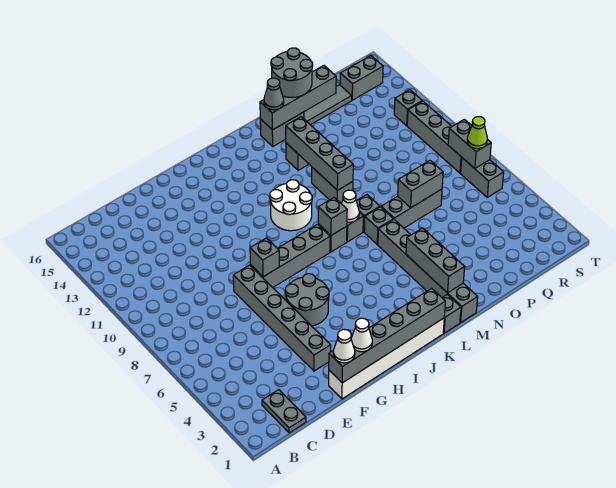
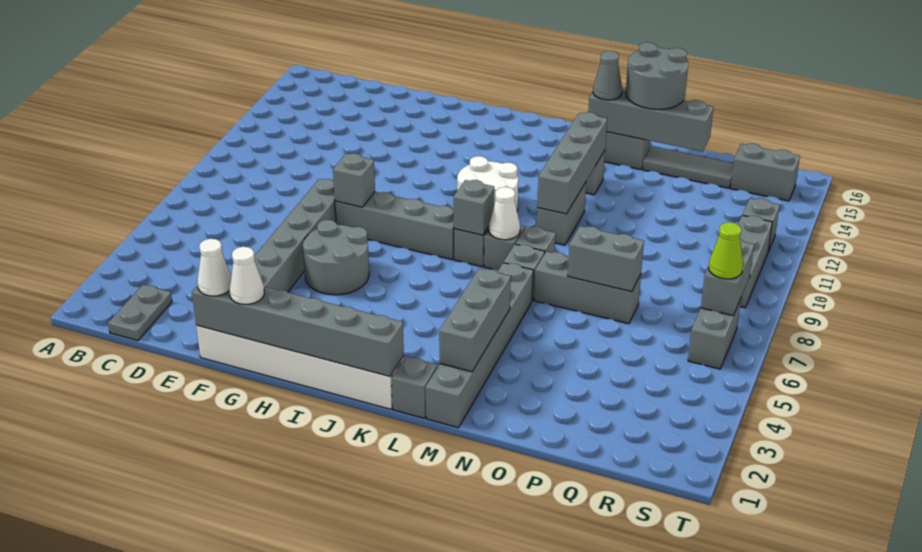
grey 1x4 brick [407,101,462,173] -> grey 1x3 brick [738,215,772,308]

